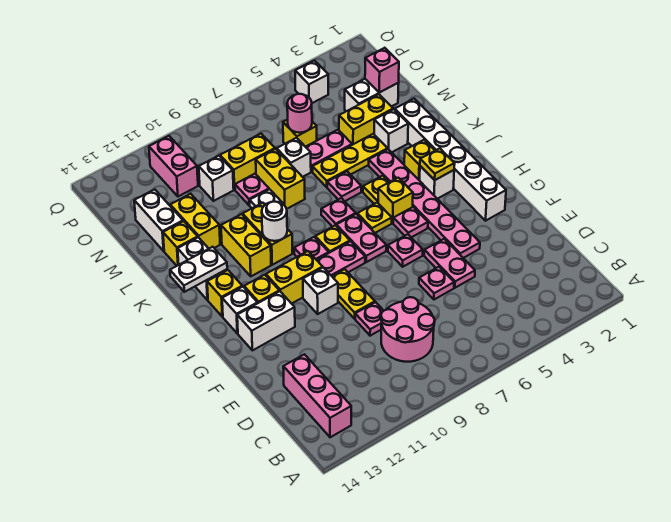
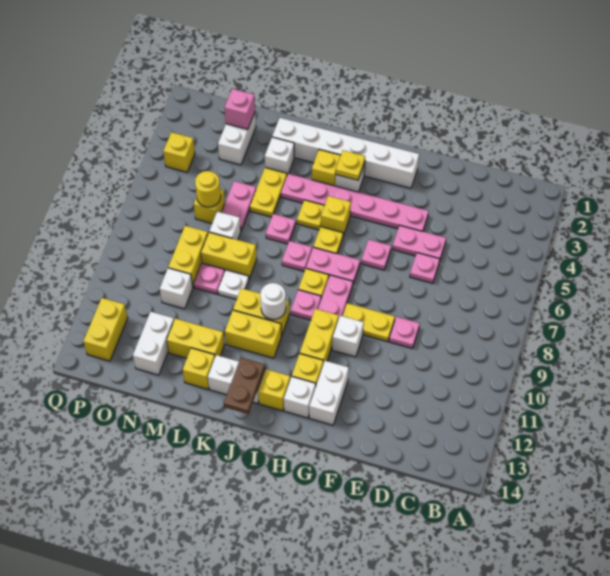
pink 1x3 brick [283,354,351,437] -> none
pink 2x2 round brick [381,297,435,362] -> none
pink 1x1 plate [393,207,428,237] -> none
white 1x2 plate [170,247,227,292] -> brown 1x2 plate [224,358,265,414]
yellow 1x3 plate [313,134,388,187] -> yellow 1x2 plate [250,168,287,217]
yellow 1x2 brick [339,94,393,145] -> yellow 1x2 brick moved to [83,298,128,361]
white 1x2 brick [134,189,183,251] -> white 1x2 brick turned to [133,312,174,375]
pink 1x1 round brick [287,94,312,133] -> yellow 1x1 round brick [195,171,221,207]
pink 1x2 brick [149,136,198,196] -> none
white 1x1 brick [295,61,328,103] -> yellow 1x1 brick [163,132,195,172]

